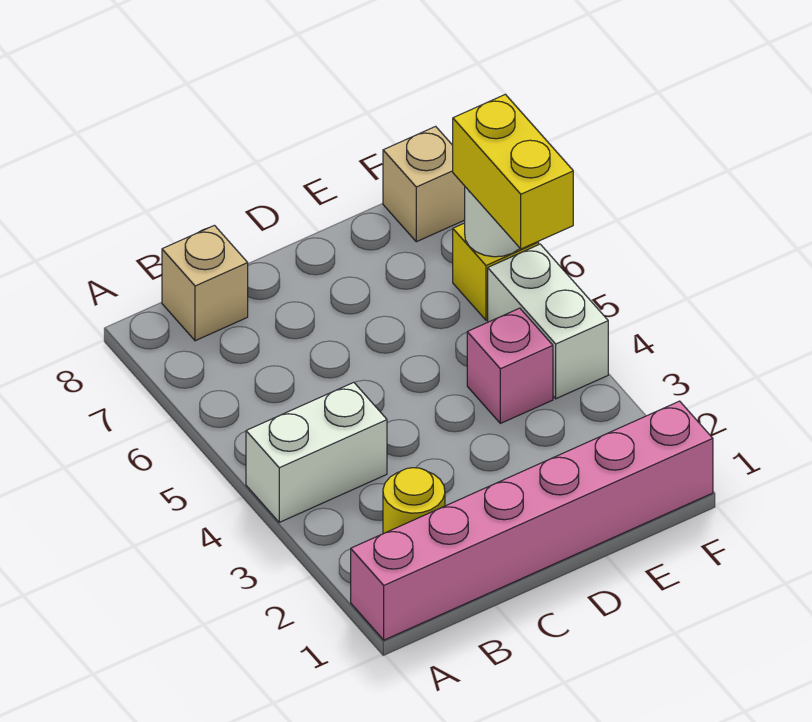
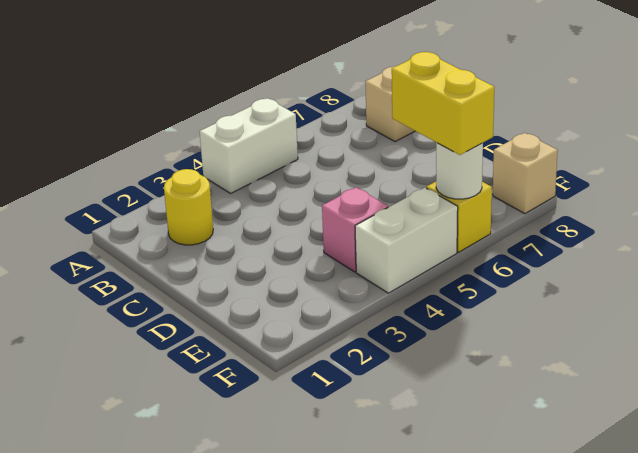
pink 1x6 brick [351,401,713,640] -> none
white 1x2 brick [246,382,387,522] -> white 1x2 brick turned to [200,98,298,193]
yellow 1x2 brick [453,94,573,249] -> yellow 1x2 brick turned to [392,52,494,155]

